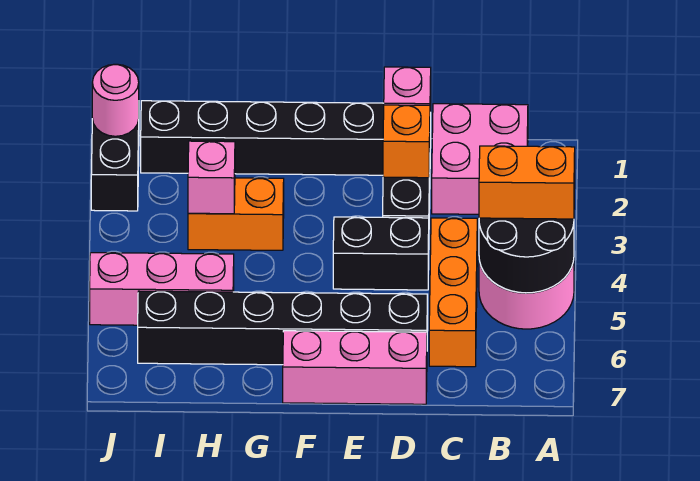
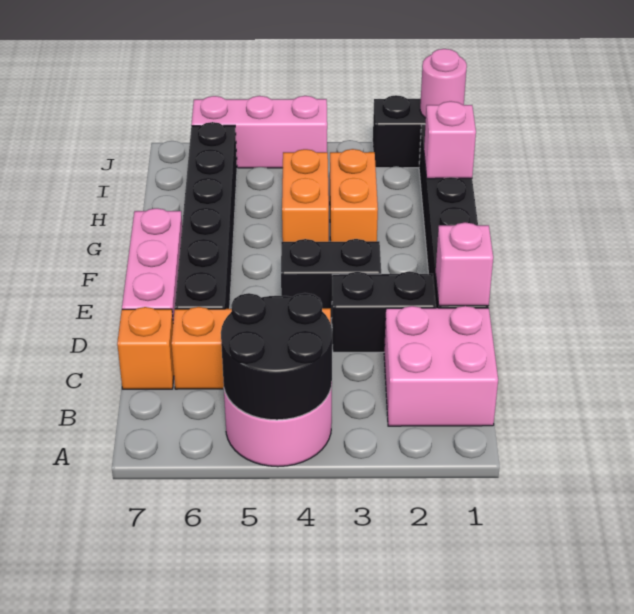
orange 1x2 brick [479,146,575,219] -> orange 1x2 brick moved to [282,149,329,242]
orange 1x1 brick [383,105,430,178] -> orange 1x1 brick moved to [117,307,174,389]
black 1x2 brick [333,217,429,290] -> black 1x2 brick turned to [281,239,381,318]
pink 1x1 brick [188,141,235,214] -> pink 1x1 brick moved to [424,101,476,179]
pink 1x3 brick [90,253,234,325] -> pink 1x3 brick turned to [192,96,327,168]

